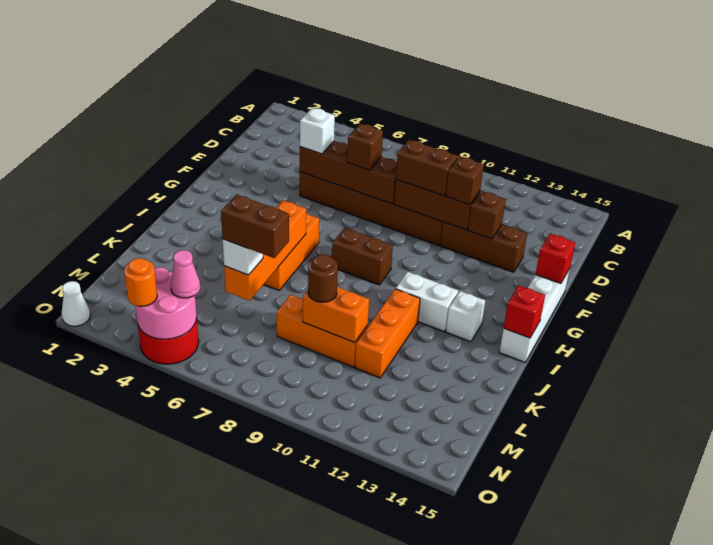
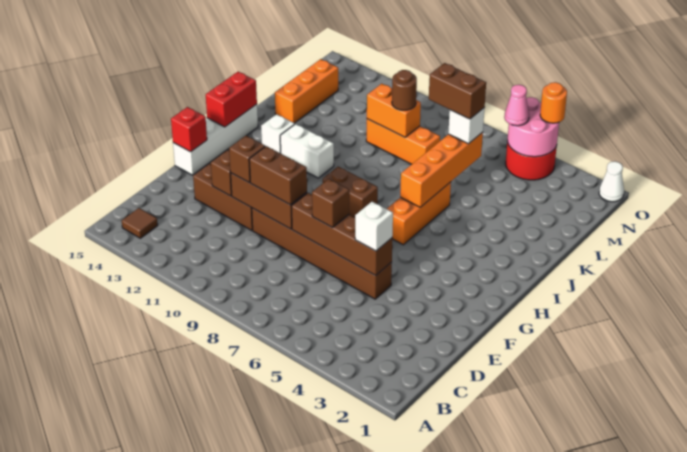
none -> brown 1x1 tile [122,208,158,238]
red 1x1 brick [504,285,545,338] -> red 1x2 brick [206,72,257,127]
orange 1x3 brick [355,289,420,378] -> orange 1x3 brick moved to [275,59,338,123]

